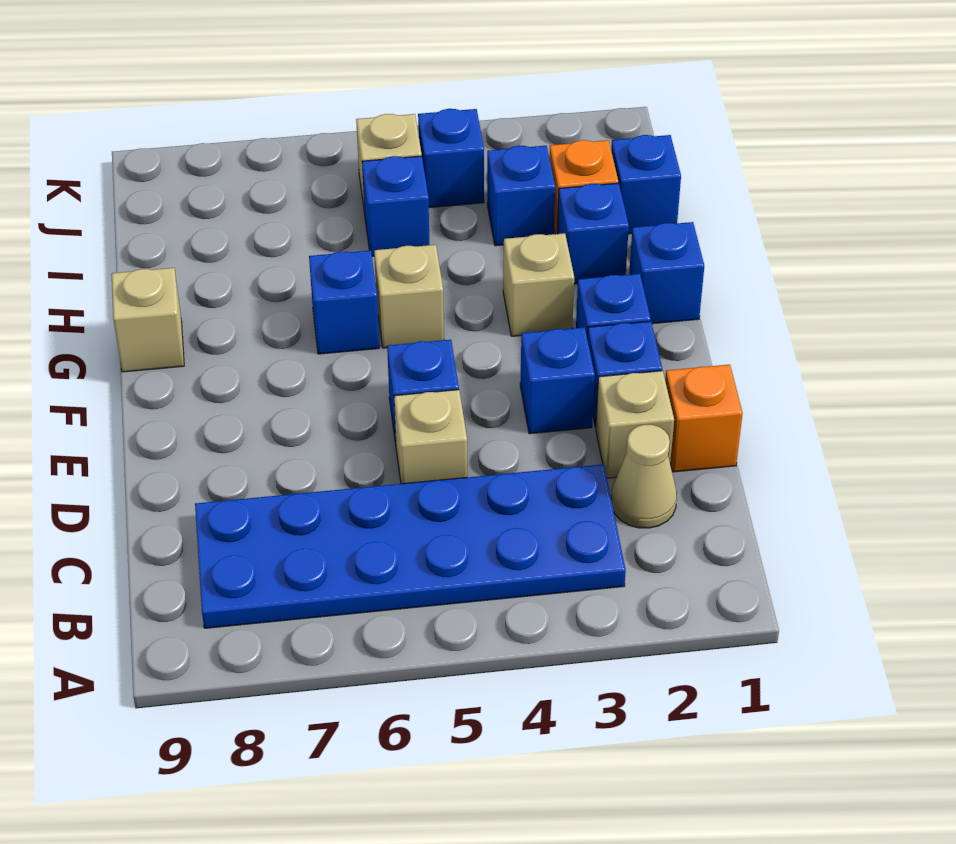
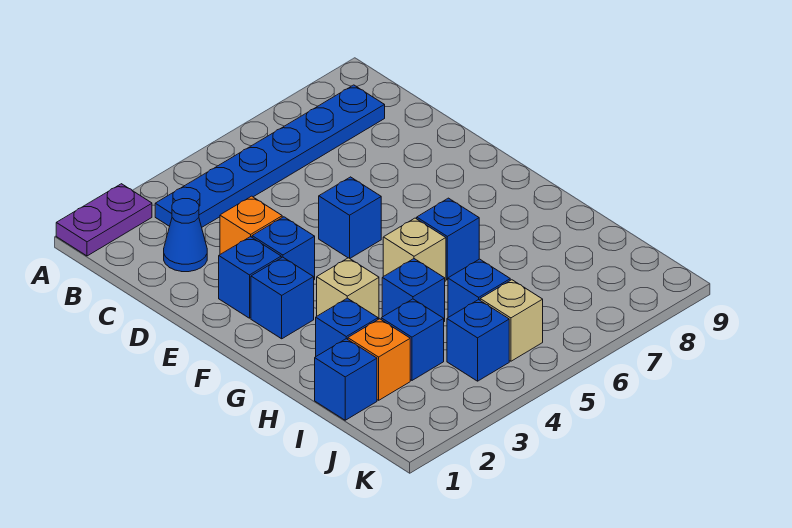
none -> purple 1x2 plate [56,184,152,256]
blue 2x6 plate [195,464,626,628] -> blue 1x6 plate [155,85,385,227]
tan 1x1 cone [611,425,677,528] -> blue 1x1 cone [164,199,207,272]
orange 1x1 brick [665,365,743,472] -> orange 1x1 brick moved to [220,196,282,254]
tan 1x1 brick [596,371,674,478] -> none
tan 1x1 brick [394,390,467,484] -> none
blue 1x1 brick [629,222,704,324] -> blue 1x1 brick moved to [382,259,445,321]
tan 1x1 brick [112,268,184,372] -> none

